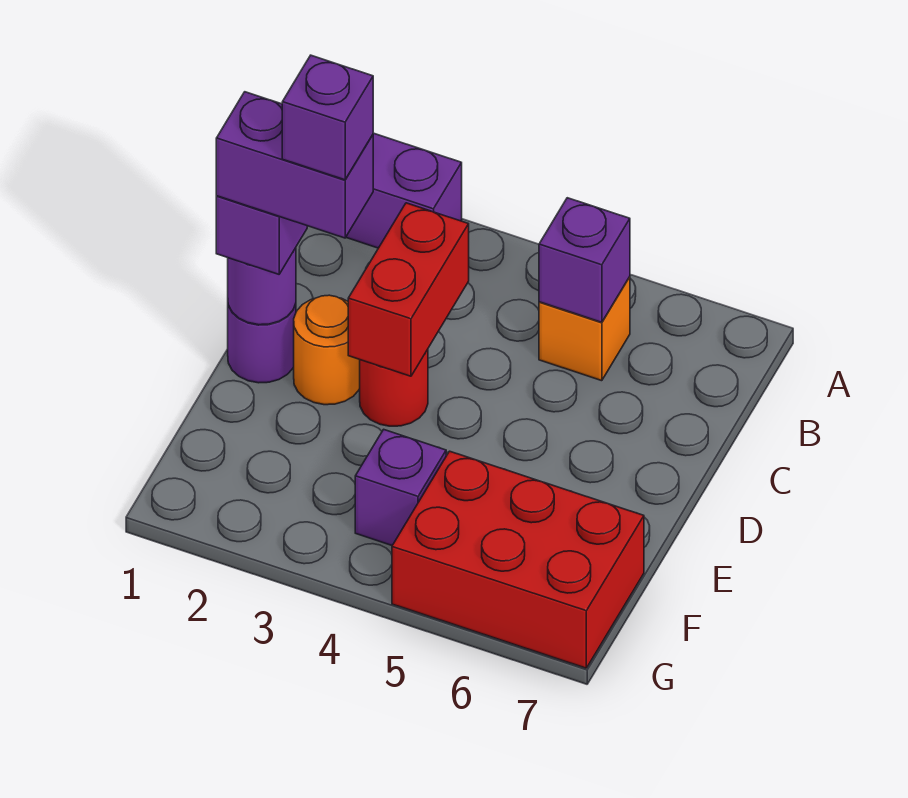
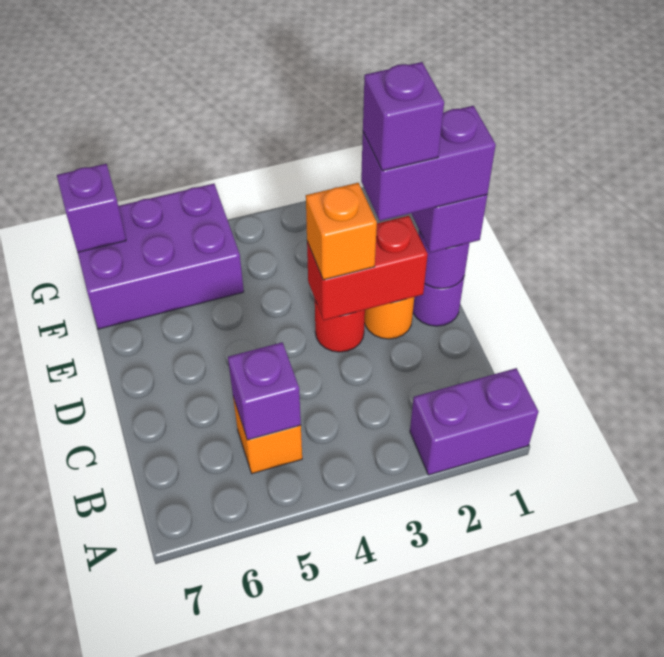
red 1x2 brick [348,203,469,376] -> red 1x2 brick turned to [307,216,428,320]
none -> orange 1x1 brick [306,183,377,280]
purple 1x1 brick [355,429,446,545] -> purple 1x1 brick moved to [57,164,126,252]
red 2x3 brick [392,451,644,668] -> purple 2x3 brick [78,184,244,329]

